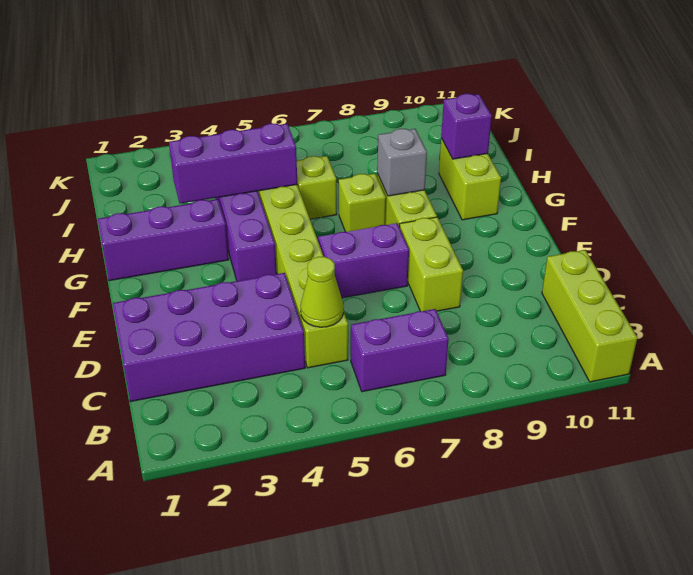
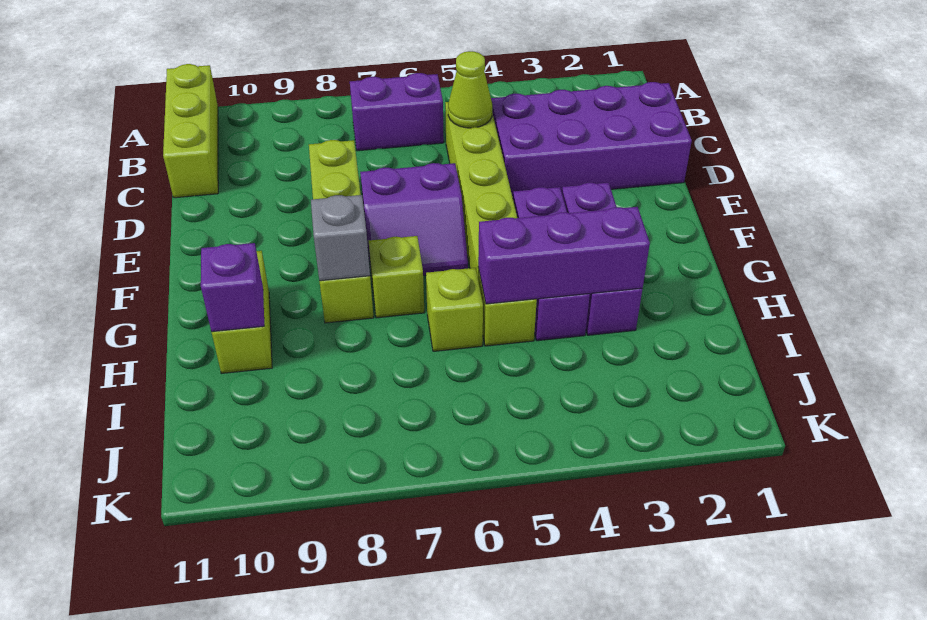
purple 1x3 brick [98,199,229,281] -> purple 1x3 brick turned to [562,183,642,335]

